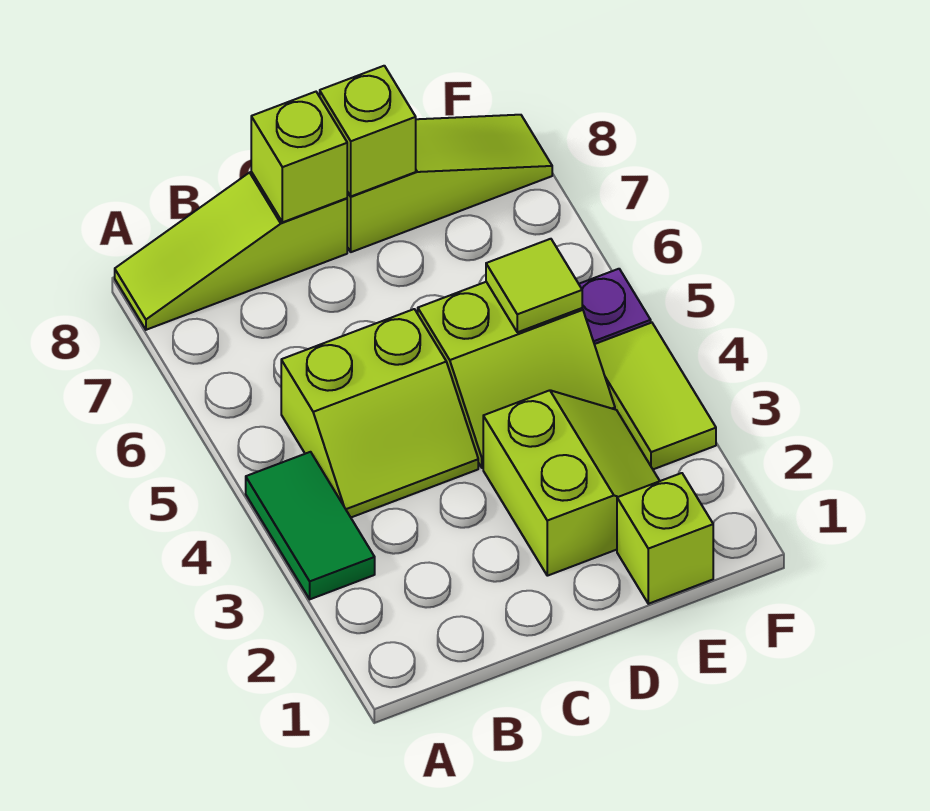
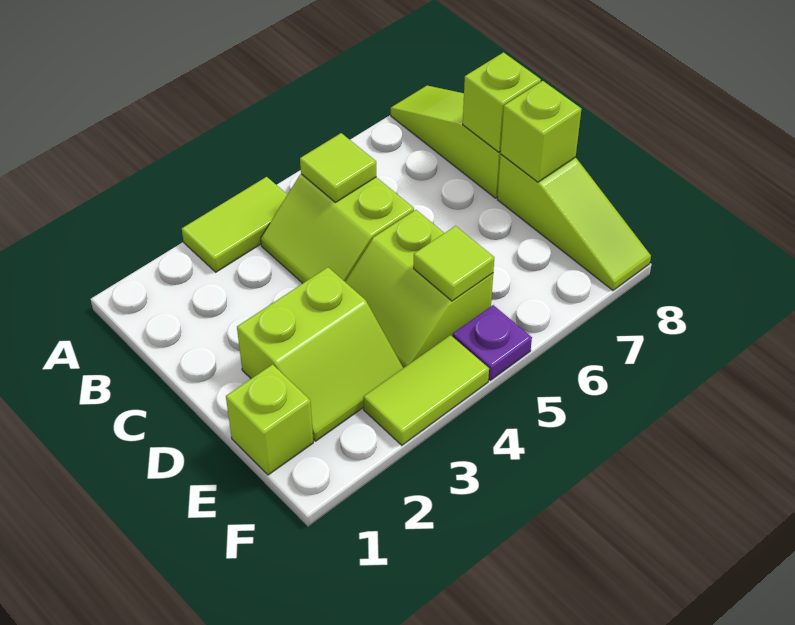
green 1x2 tile [246,452,375,599] -> lime 1x2 tile [182,177,288,272]
none -> lime 1x1 tile [300,133,376,202]

